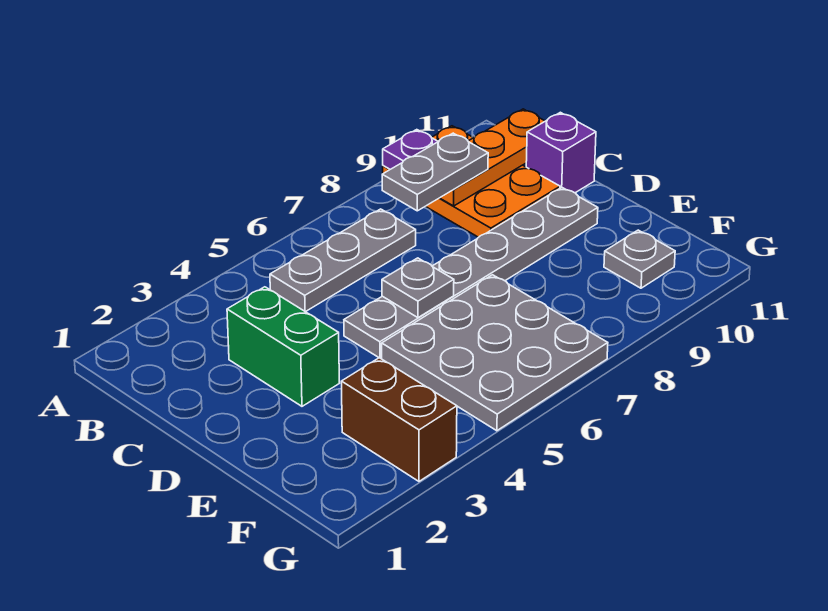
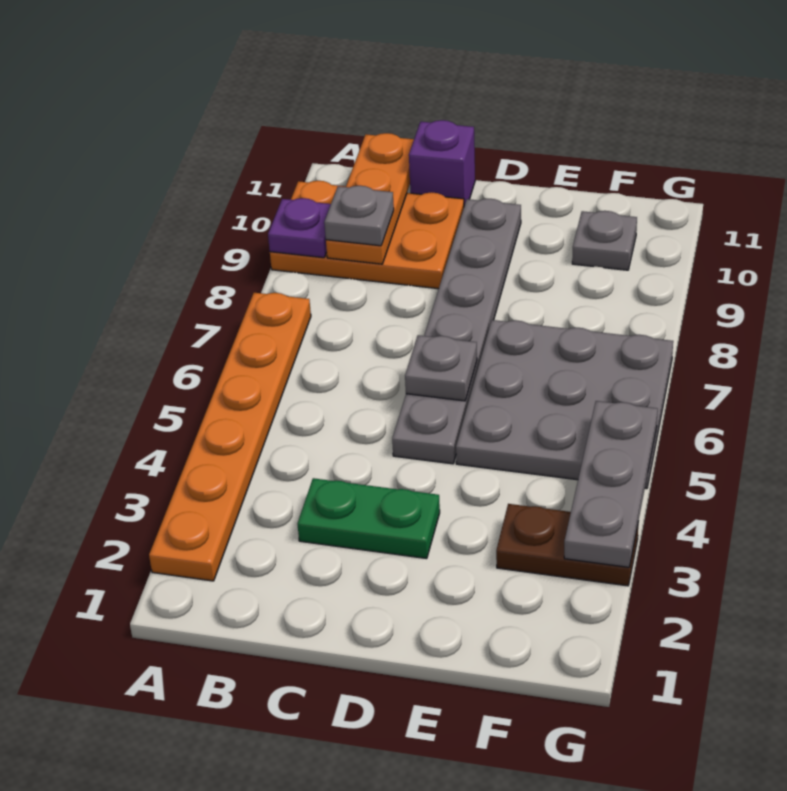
none -> orange 1x6 plate [149,293,311,581]
grey 1x3 plate [270,209,416,312] -> grey 1x3 plate moved to [564,401,658,567]
grey 1x2 plate [382,133,488,211] -> grey 1x1 plate [324,186,394,246]
green 1x2 brick [227,287,339,406] -> green 1x2 plate [298,478,440,559]
brown 1x2 brick [341,358,457,481] -> brown 1x2 plate [496,504,638,586]

